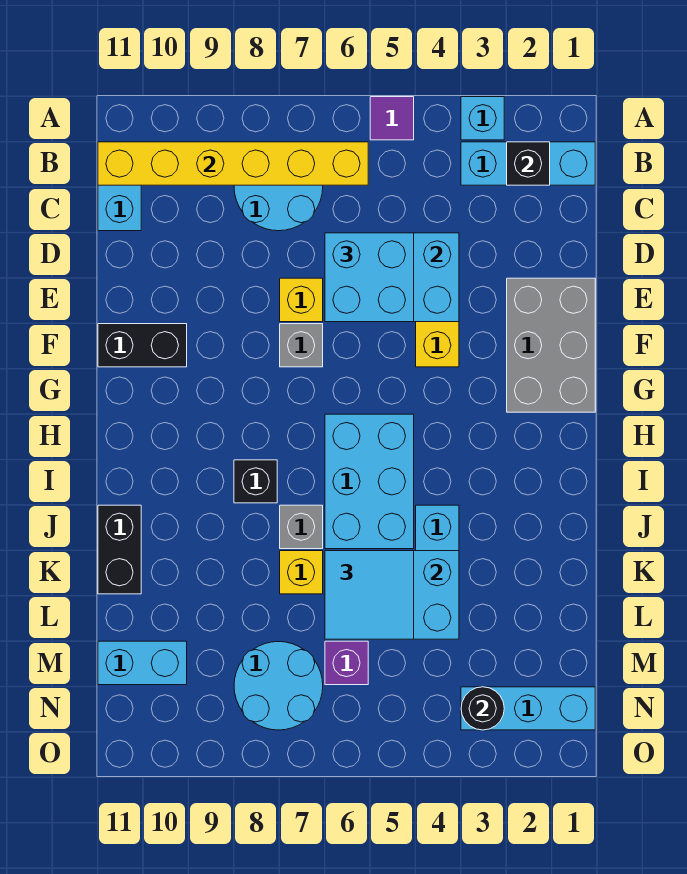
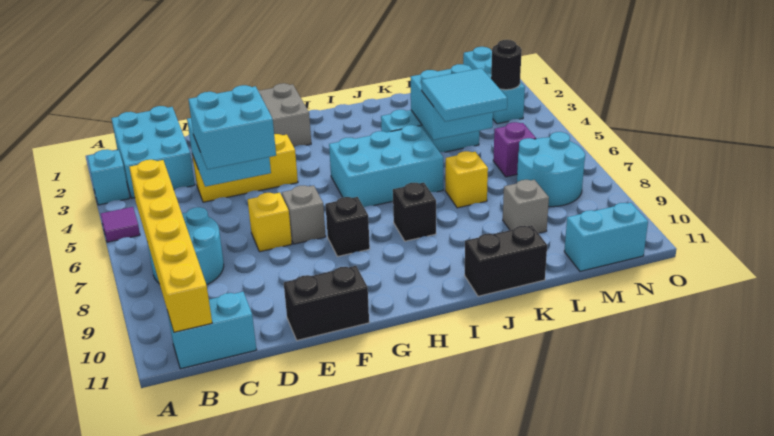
cyan 1x3 brick [461,142,595,185] -> cyan 2x3 brick [111,106,195,198]
black 1x1 brick [507,142,550,185] -> black 1x1 brick moved to [325,197,370,256]
black 1x2 brick [98,324,187,367] -> black 1x2 brick turned to [284,266,369,340]
grey 1x1 brick [280,505,323,549] -> grey 1x1 brick moved to [503,180,549,233]
cyan 1x2 brick [98,641,187,685] -> cyan 1x2 brick turned to [564,203,648,271]

